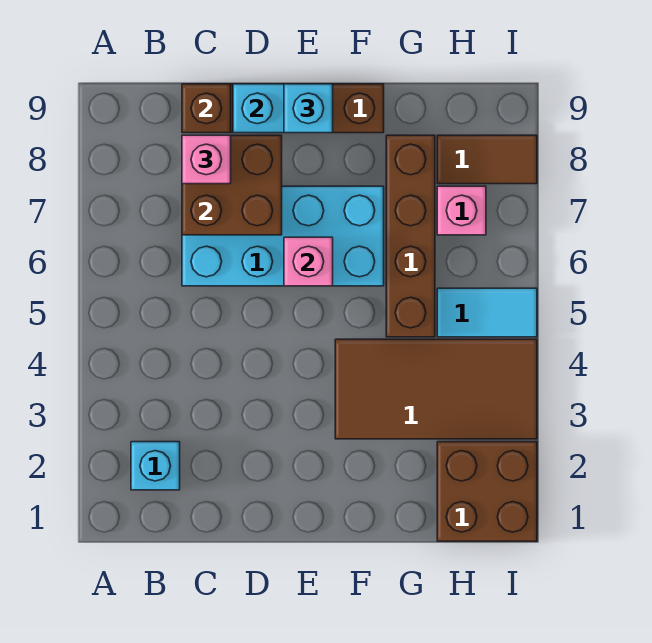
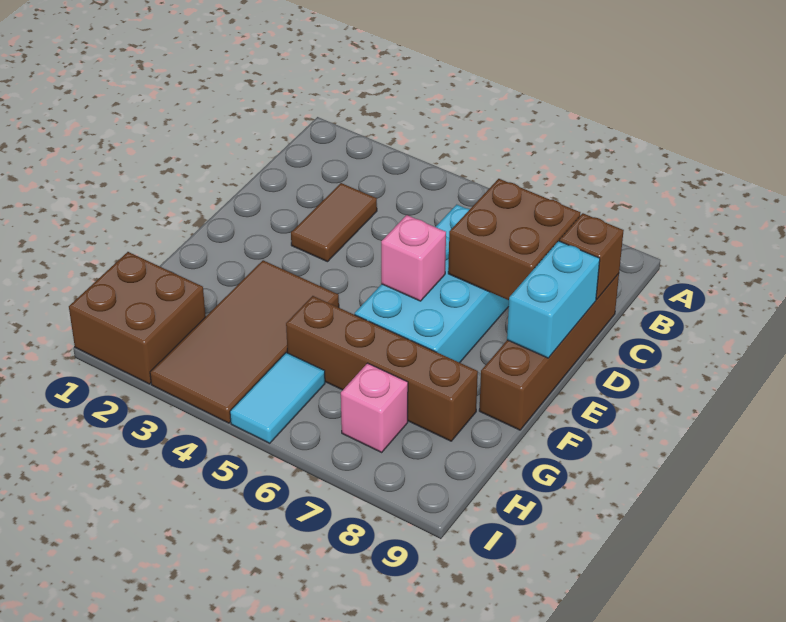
cyan 1x1 brick [131,442,180,490] -> none
pink 1x1 brick [182,135,231,184] -> none
cyan 1x1 brick [284,84,333,133] -> none
brown 1x2 tile [437,135,537,184] -> brown 1x2 tile moved to [291,183,377,262]

